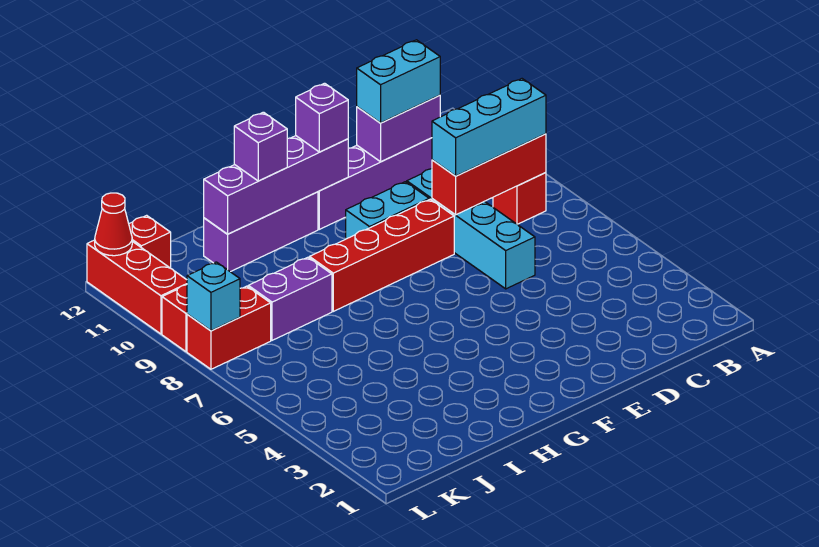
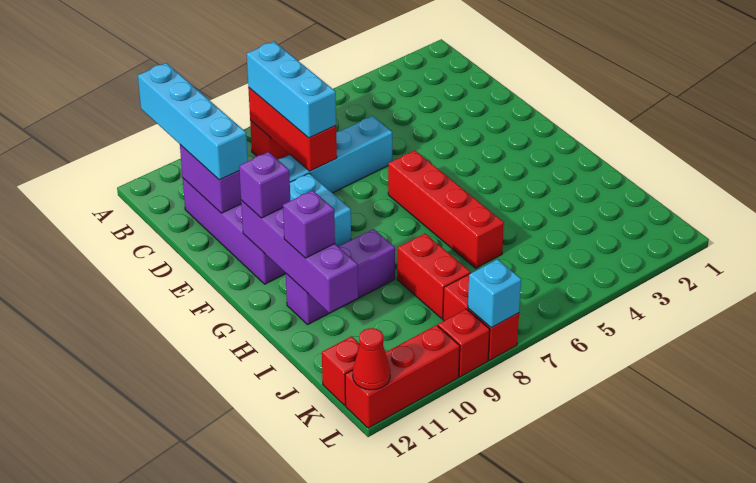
cyan 1x2 brick [357,40,440,123] -> cyan 1x4 brick [138,63,248,180]
red 1x4 brick [309,199,454,311] -> red 1x4 brick moved to [388,150,504,268]
purple 1x3 brick [204,192,318,272] -> purple 1x3 brick turned to [286,229,395,324]
purple 1x2 brick [248,257,332,340] -> red 1x2 brick [397,234,471,319]

